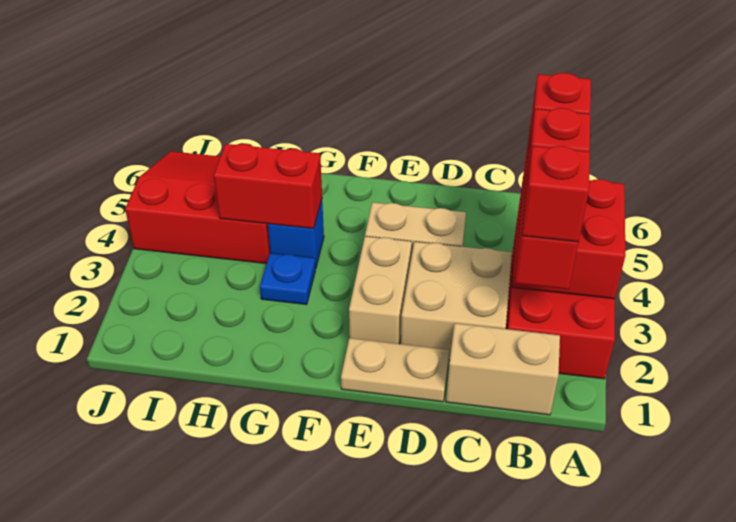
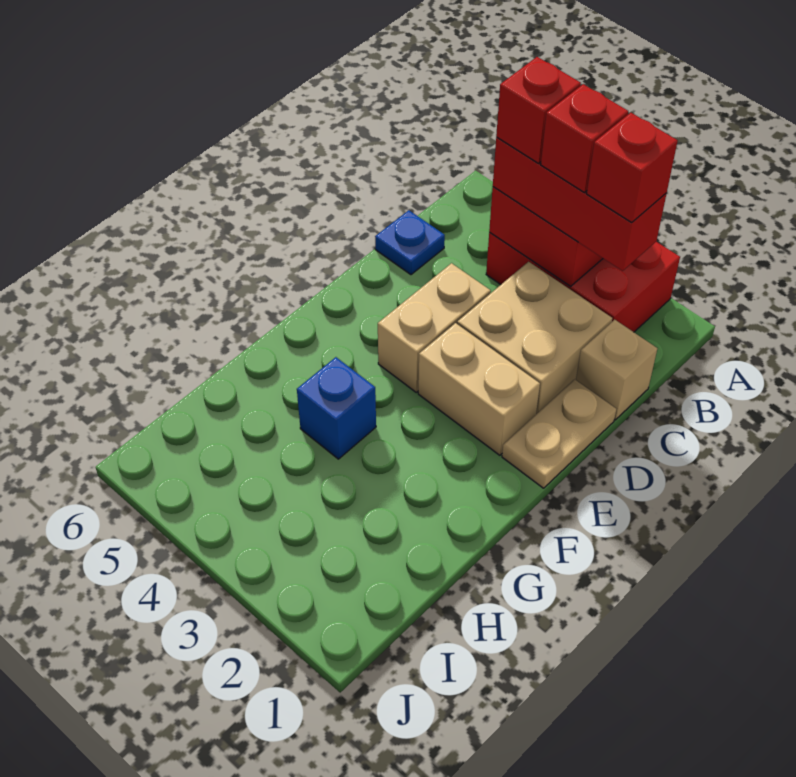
tan 1x2 brick [446,323,560,415] -> tan 1x1 brick [576,320,657,420]
blue 1x1 plate [260,253,315,305] -> blue 1x1 plate moved to [375,210,445,275]
red 1x2 brick [214,144,322,229] -> none
red 3x3 slope [125,151,270,264] -> none

